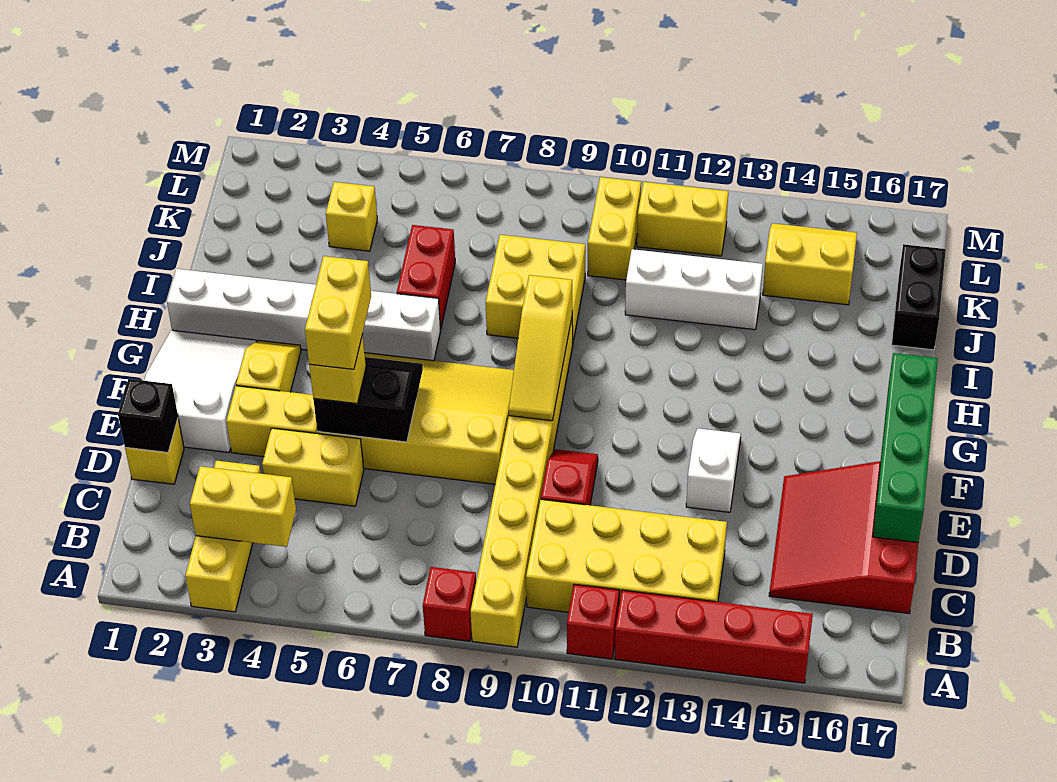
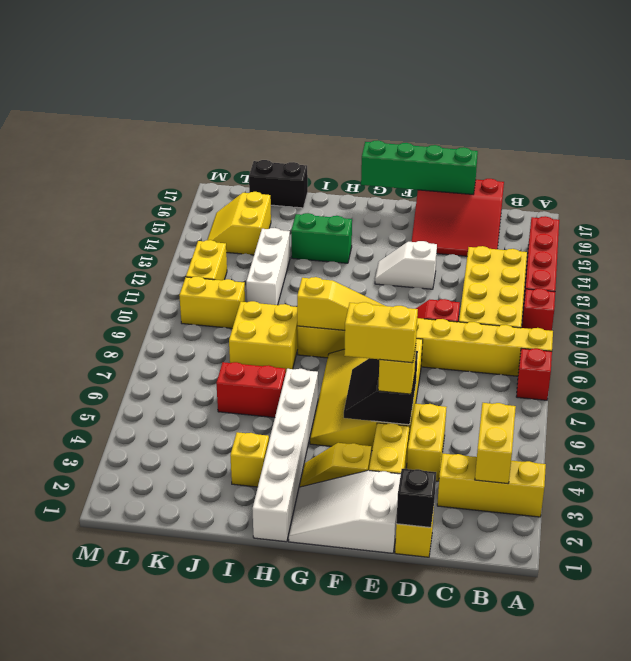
none -> green 1x2 brick [291,213,352,263]
yellow 1x1 brick [326,182,377,251] -> yellow 1x1 brick moved to [230,432,269,487]

